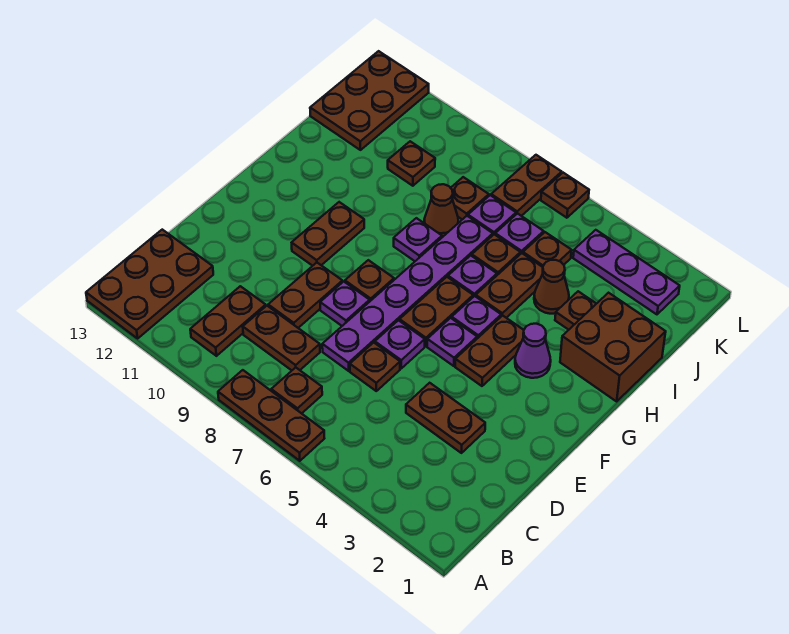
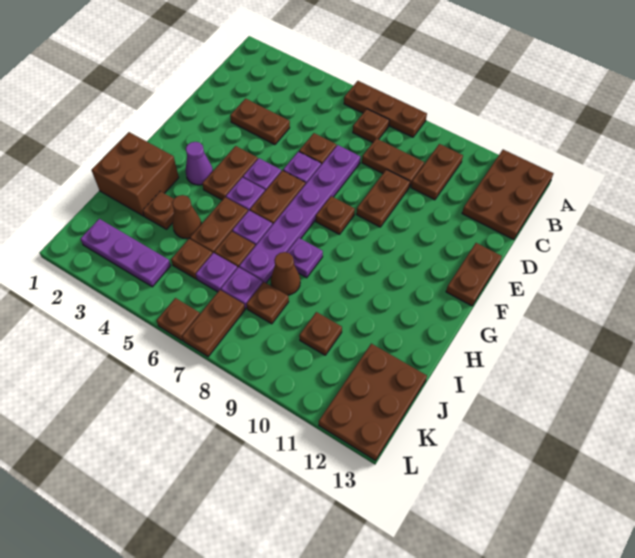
purple 1x1 plate [320,282,370,326] -> none
brown 1x2 plate [292,202,364,266] -> brown 1x2 plate moved to [446,243,502,306]

